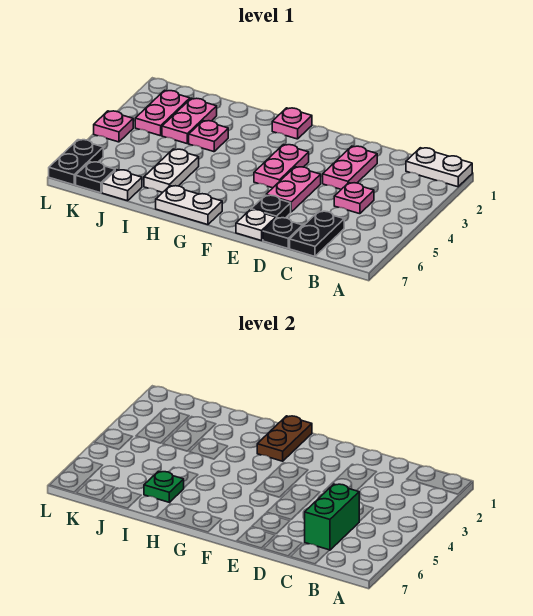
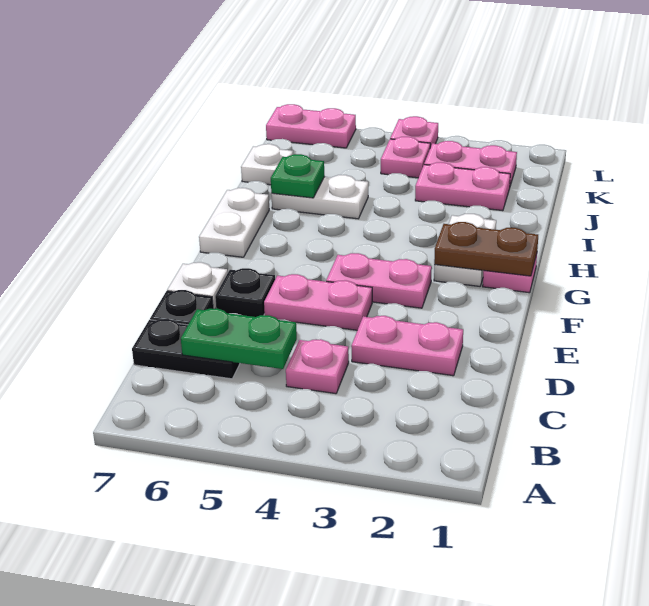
white 1x2 plate [406,148,472,187] -> white 1x2 plate moved to [434,214,496,286]
green 1x2 brick [305,484,359,550] -> green 1x2 plate [181,308,297,369]
pink 1x1 plate [189,121,228,152] -> pink 1x1 plate moved to [381,137,430,178]
black 1x1 plate [76,162,115,193] -> none
black 1x2 plate [49,140,103,185] -> pink 1x2 plate [266,104,356,148]

